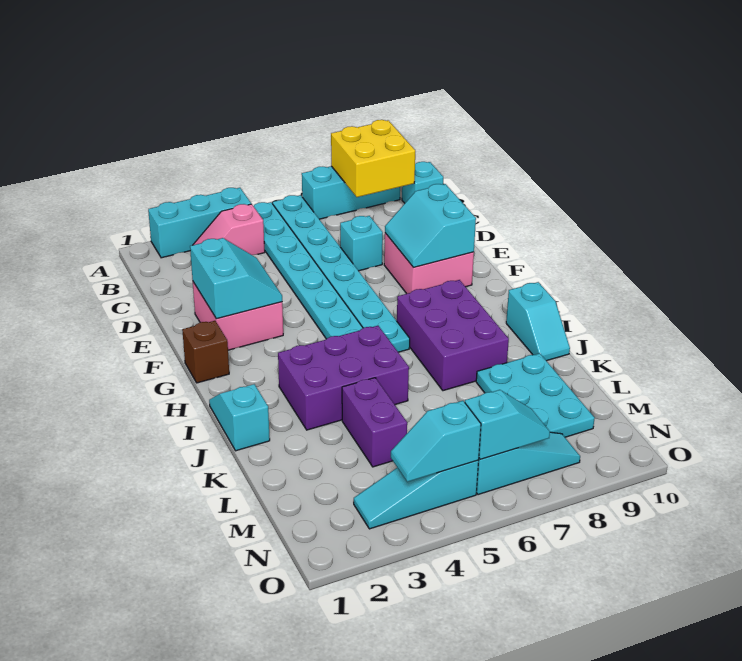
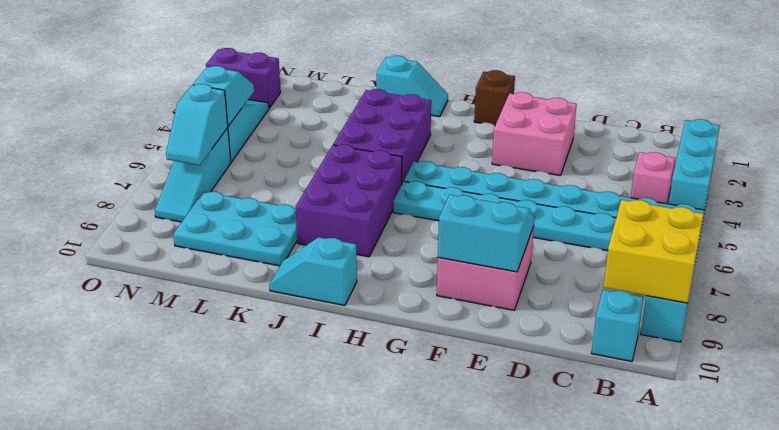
cyan 1x1 brick [340,216,383,271] -> none
cyan 2x2 slope [190,238,282,319] -> none
purple 2x3 brick [397,280,509,391] -> purple 2x3 brick turned to [295,145,402,257]
purple 1x2 brick [342,378,407,467] -> purple 1x2 brick moved to [206,48,281,108]

